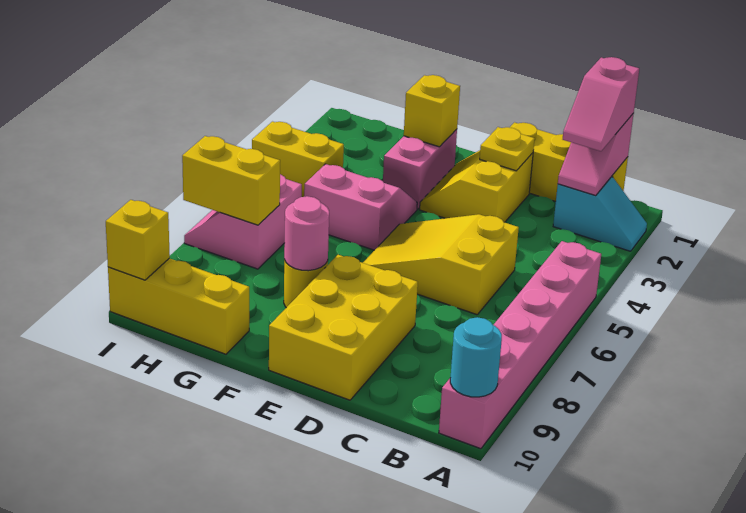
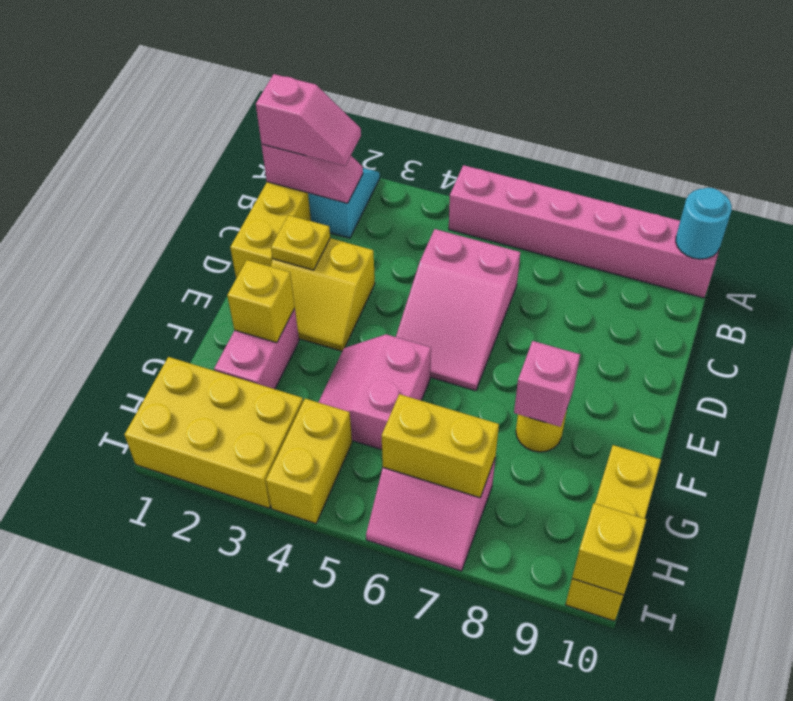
yellow 2x3 slope [363,214,519,315] -> pink 2x3 slope [396,229,520,391]
yellow 2x3 brick [269,255,418,400] -> yellow 2x3 brick moved to [124,357,303,508]
pink 1x2 brick [383,129,457,209] -> pink 1x2 brick turned to [214,308,299,389]
pink 1x1 round brick [284,196,329,271] -> pink 1x1 brick [514,341,580,427]
yellow 1x2 brick [182,136,280,225] -> yellow 1x2 brick turned to [382,394,499,498]

